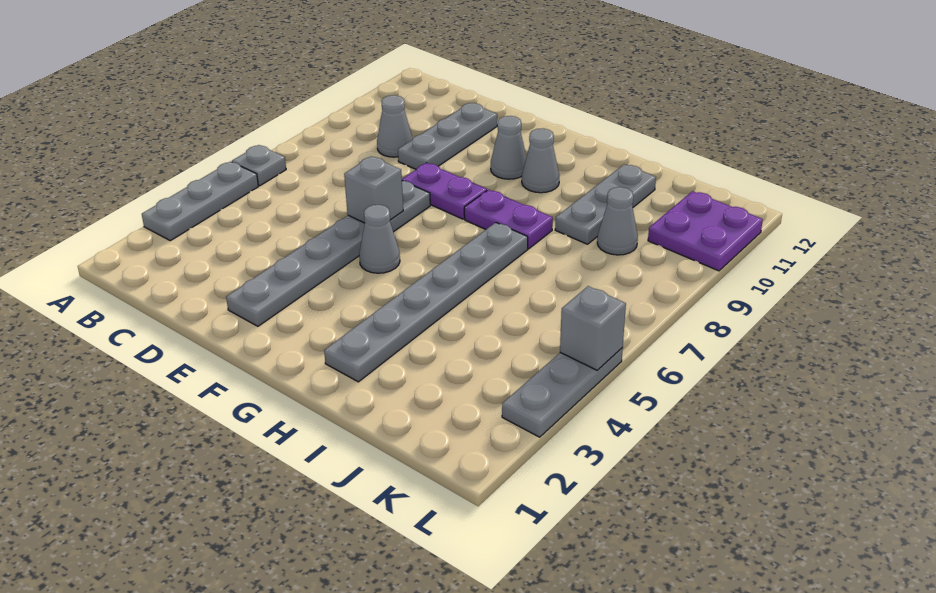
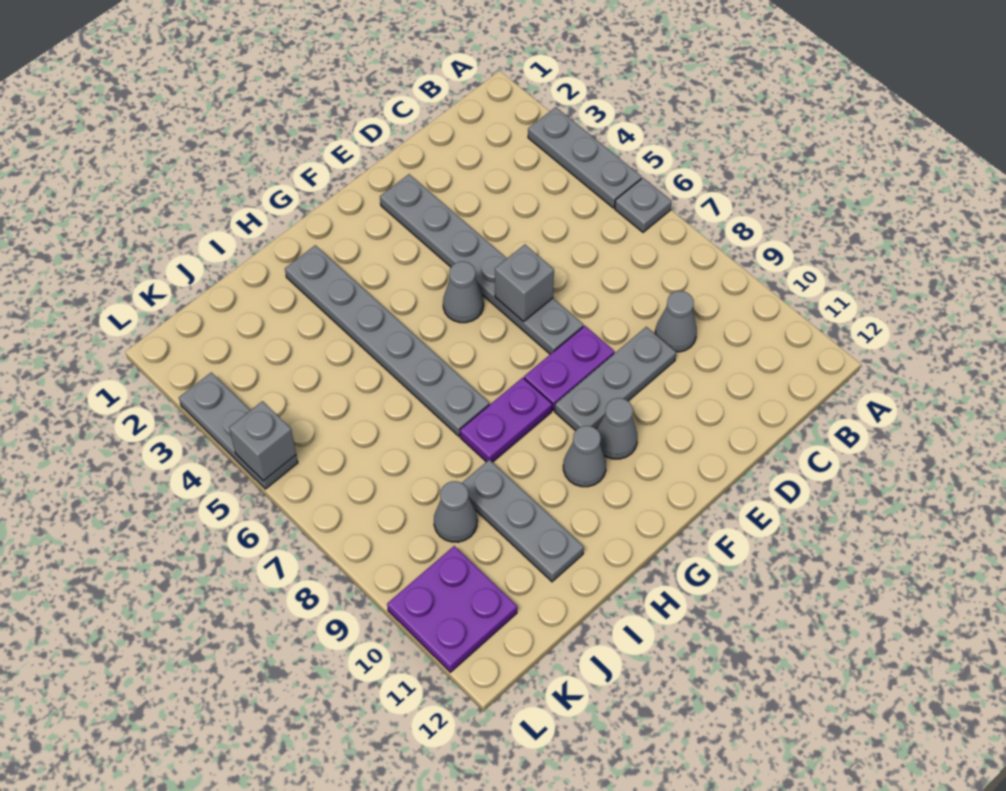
grey 1x3 plate [398,103,497,169] -> grey 1x3 plate turned to [555,327,676,431]

